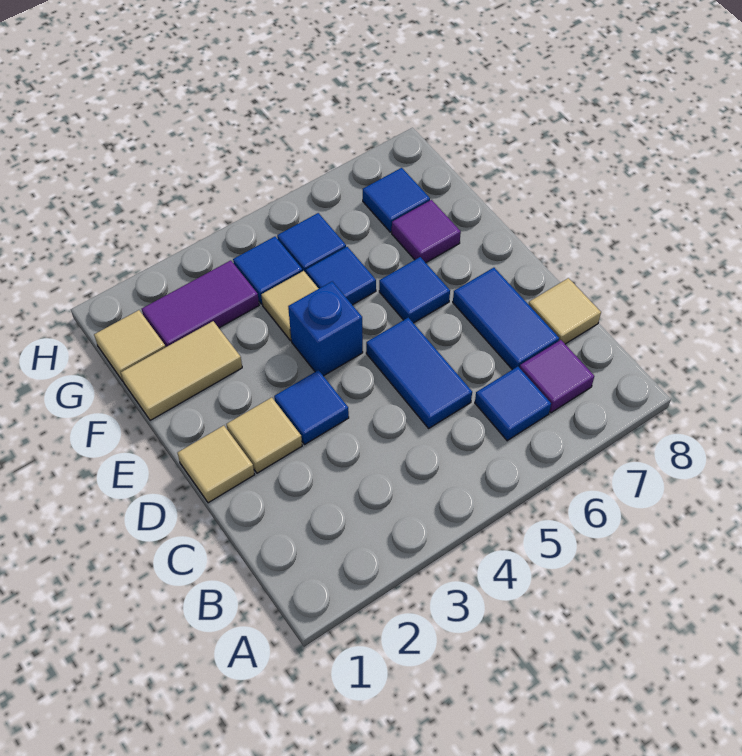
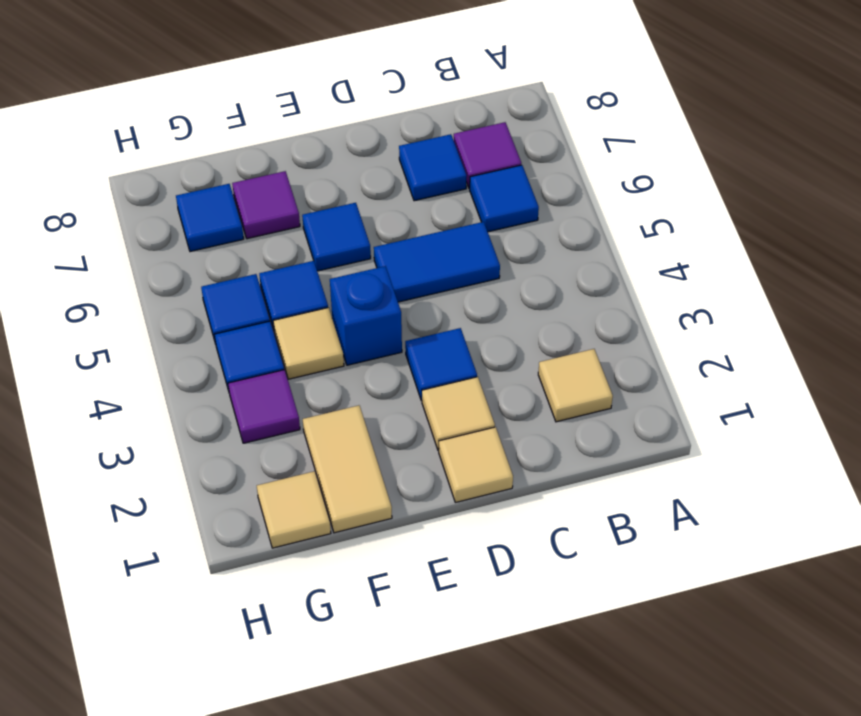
blue 1x2 tile [453,268,559,370] -> blue 1x1 tile [399,134,467,201]
tan 1x1 tile [528,278,601,344] -> tan 1x1 tile moved to [538,349,613,422]
purple 1x2 tile [142,260,259,347] -> purple 1x1 tile [228,370,300,443]

